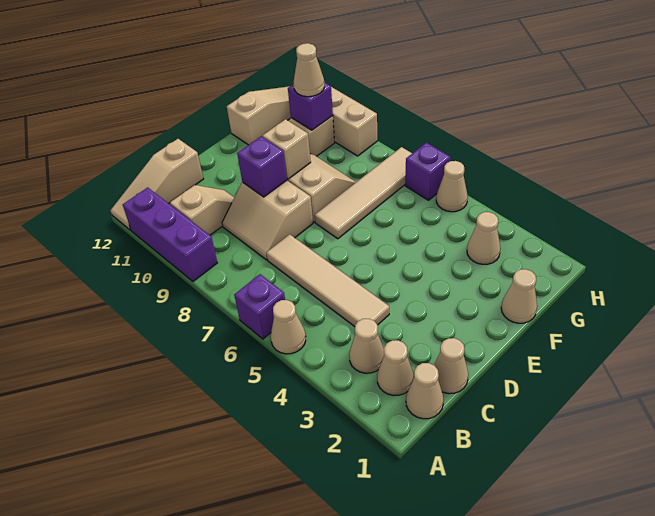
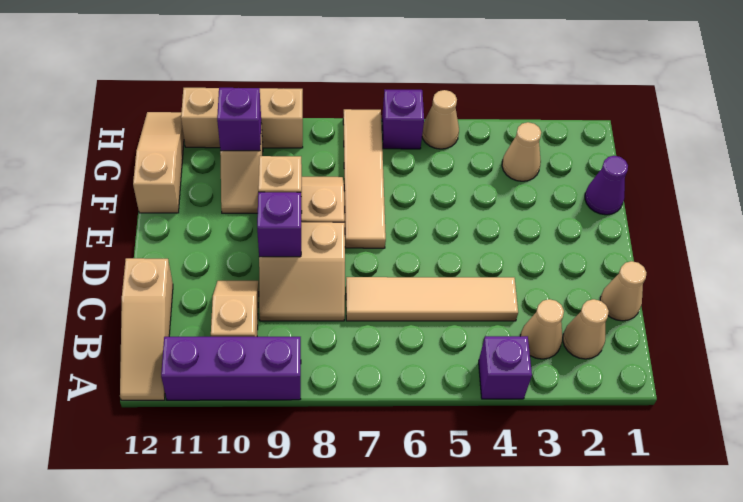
tan 1x1 cone [271,300,306,354] -> none
purple 1x1 brick [234,274,285,339] -> purple 1x1 brick moved to [479,336,532,399]
tan 1x1 cone [406,363,444,419] -> none
tan 1x1 cone [501,269,537,323] -> purple 1x1 cone [585,156,628,215]
tan 1x1 cone [294,43,324,97] -> none

